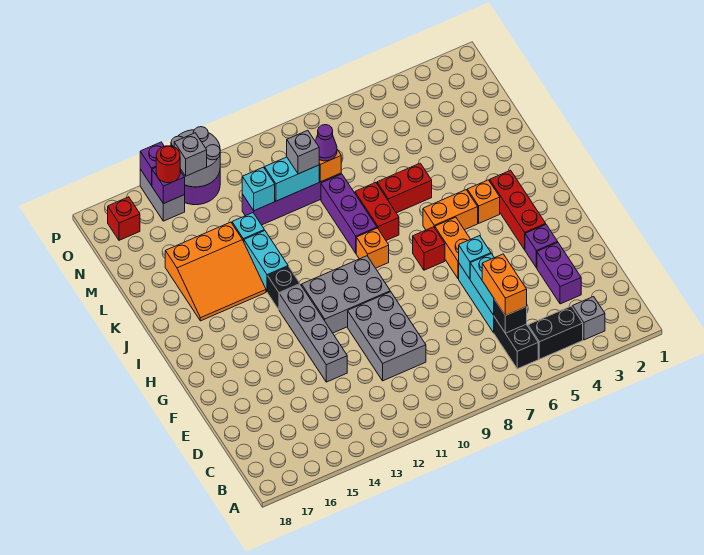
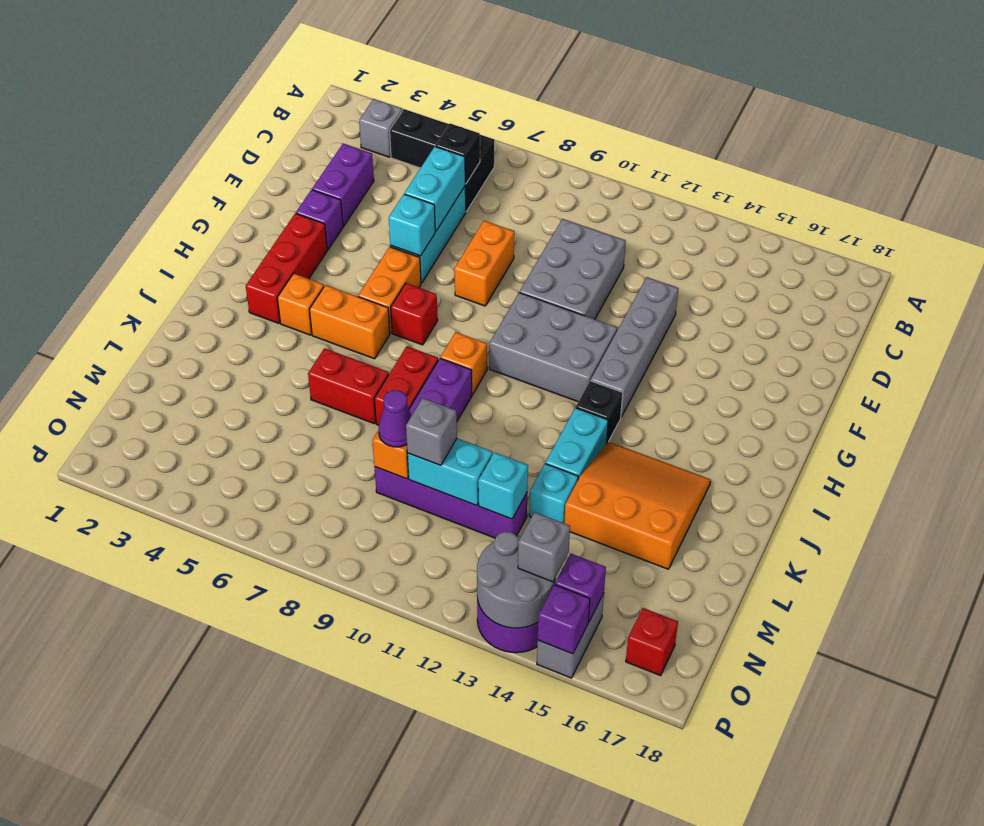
orange 1x2 brick [482,254,527,316] -> orange 1x2 brick moved to [454,221,514,306]
red 1x1 round brick [156,146,180,183] -> none

